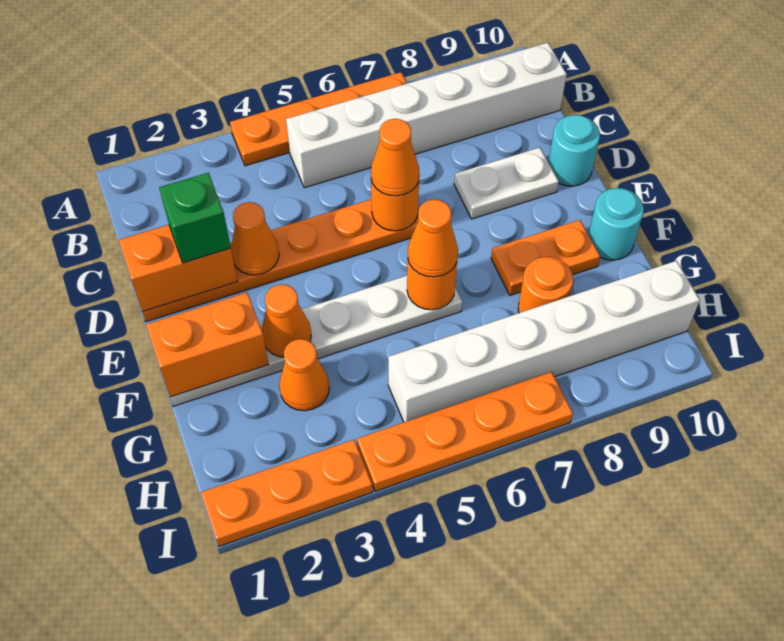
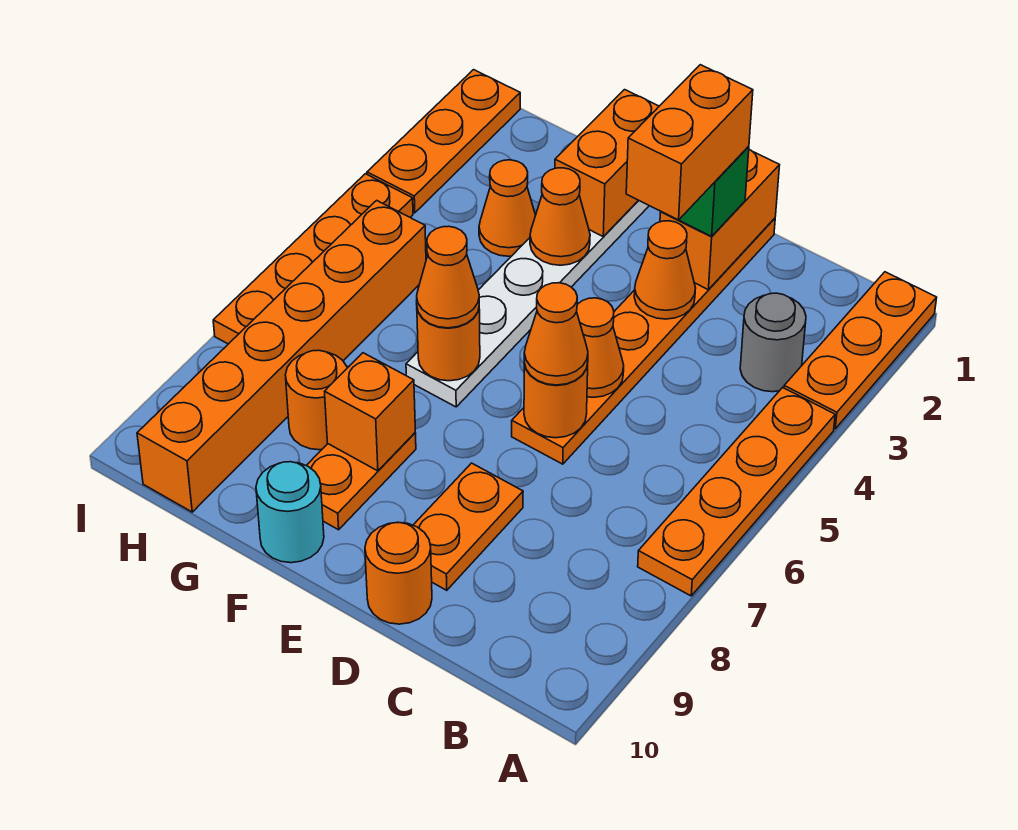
none -> orange 1x3 plate [784,272,937,429]
none -> grey 1x1 round brick [740,293,806,392]
white 1x6 brick [286,43,567,188] -> none
none -> orange 1x2 brick [626,65,753,220]
none -> orange 1x1 cone [577,298,624,397]
white 1x2 plate [454,148,559,219] -> orange 1x2 plate [413,463,523,590]
cyan 1x1 round brick [548,115,600,186] -> orange 1x1 round brick [365,522,432,624]
none -> orange 1x1 brick [325,353,415,471]
white 1x6 brick [388,261,700,422] -> orange 1x6 brick [137,200,426,512]

